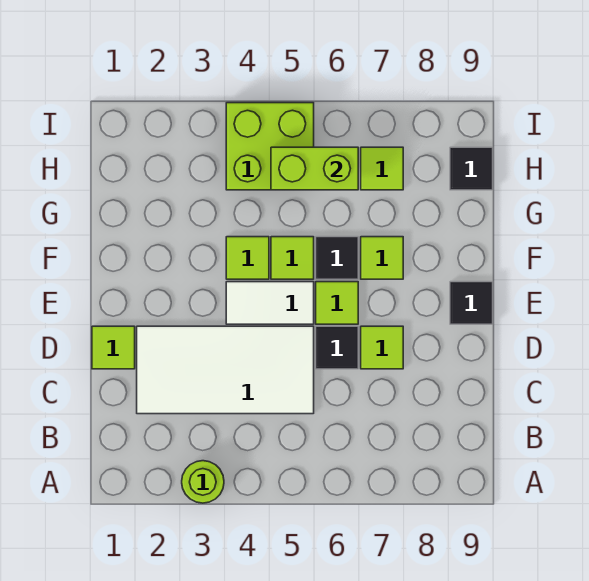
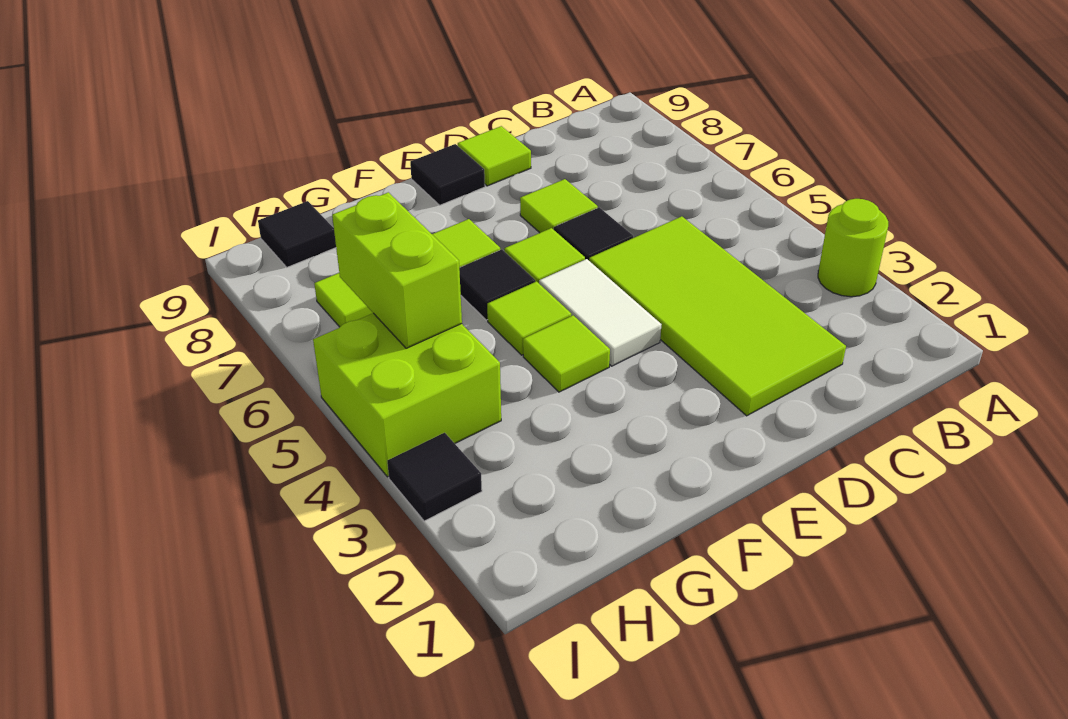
white 2x4 tile [137,326,314,414] -> lime 2x4 tile [589,216,846,416]
lime 1x1 tile [92,326,135,369] -> lime 1x1 tile moved to [458,126,531,186]
none -> black 1x1 tile [387,433,482,521]

